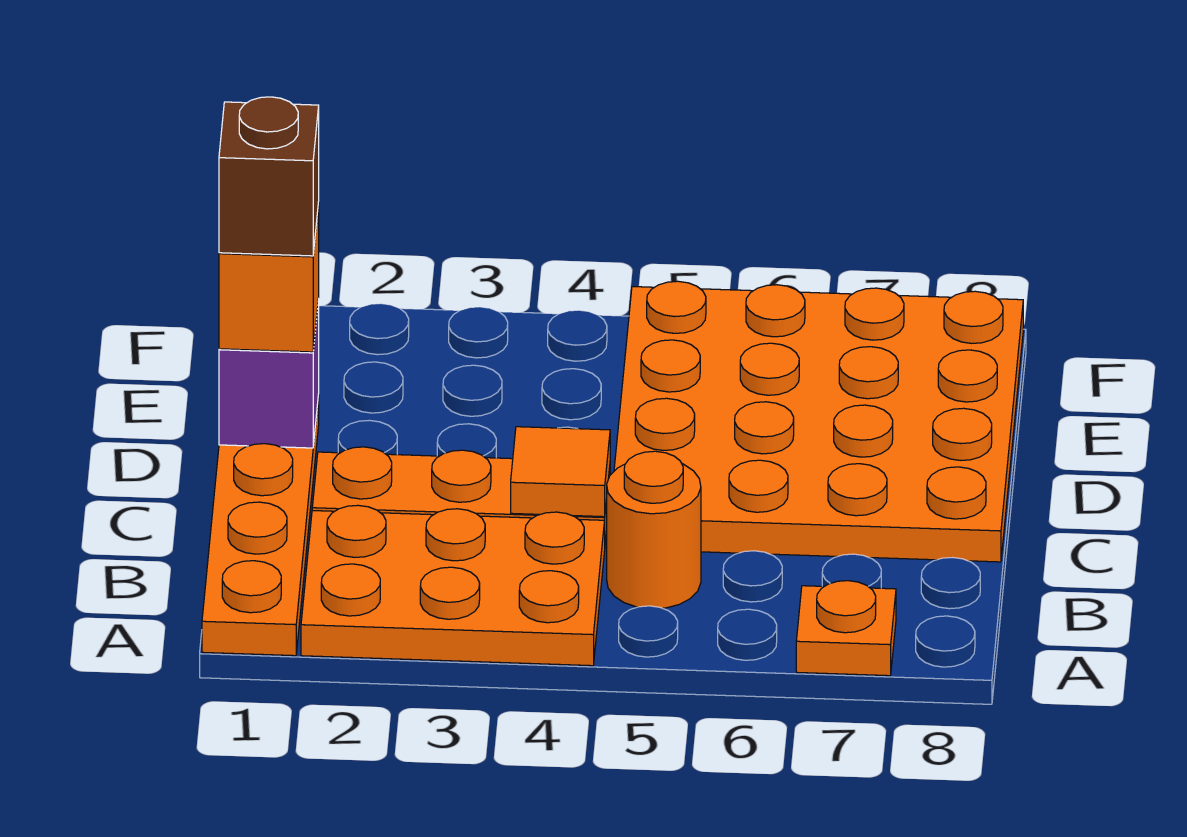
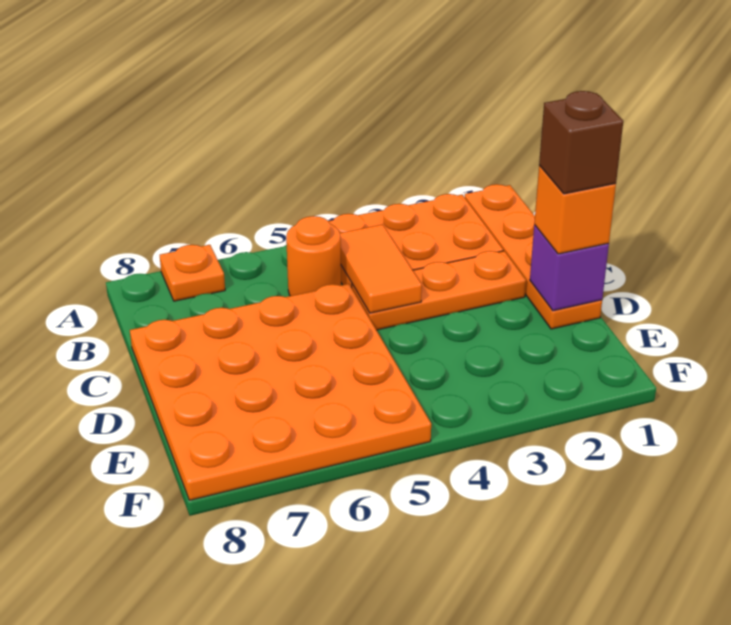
orange 1x1 tile [511,427,610,517] -> orange 1x2 tile [340,224,422,313]

